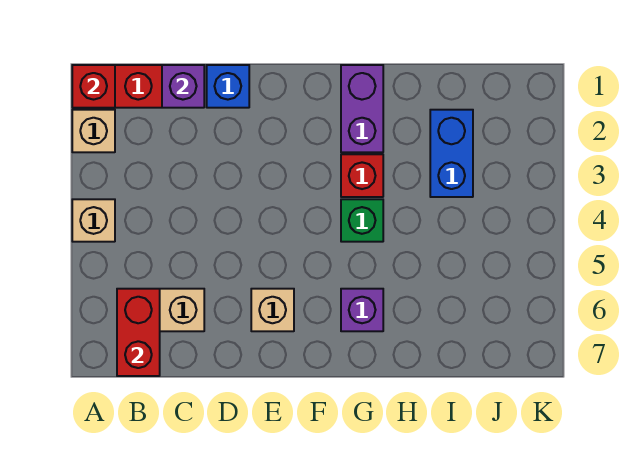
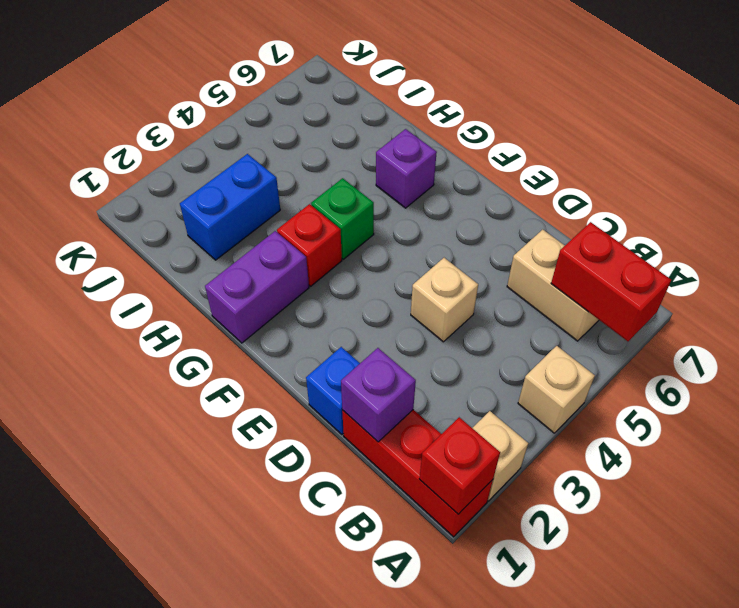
red 1x2 brick [117,289,160,376] -> red 1x2 brick turned to [551,222,671,341]
tan 1x1 brick [251,289,294,331] -> tan 1x1 brick moved to [411,258,478,342]

